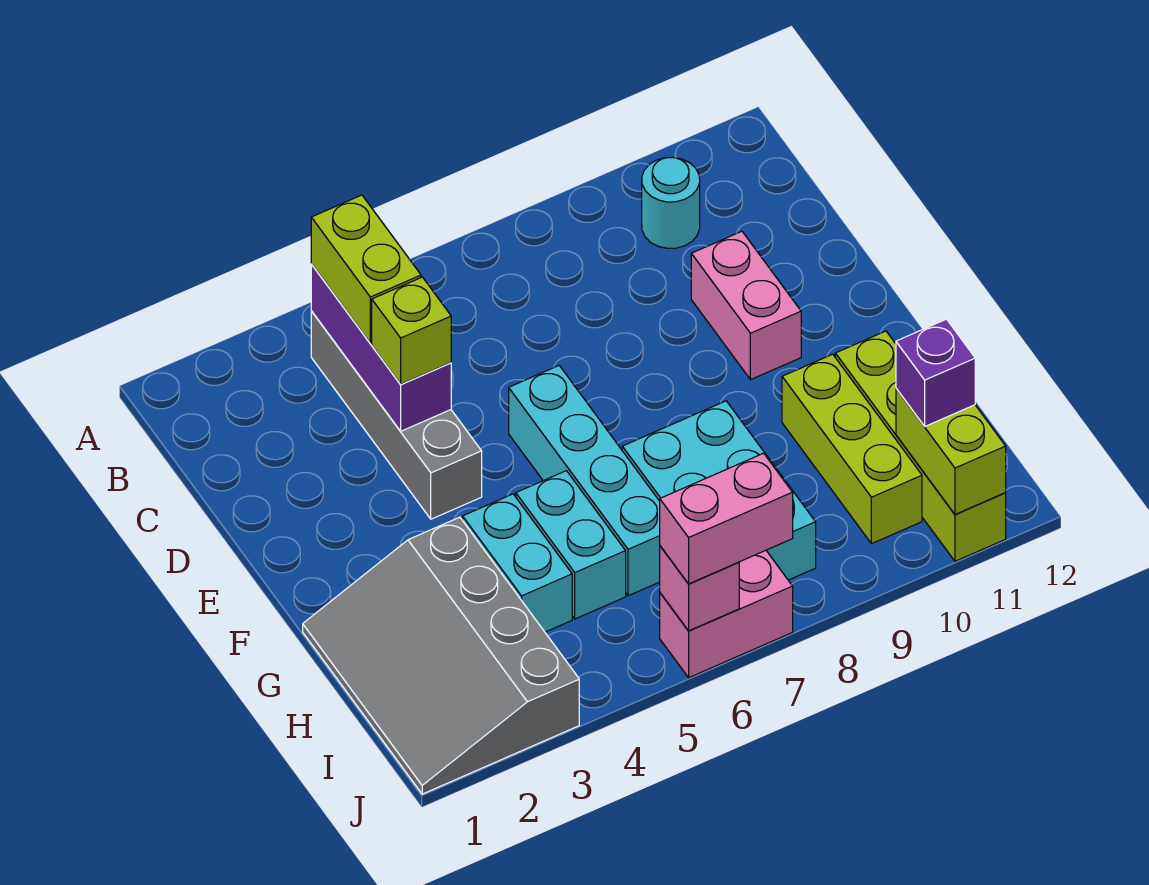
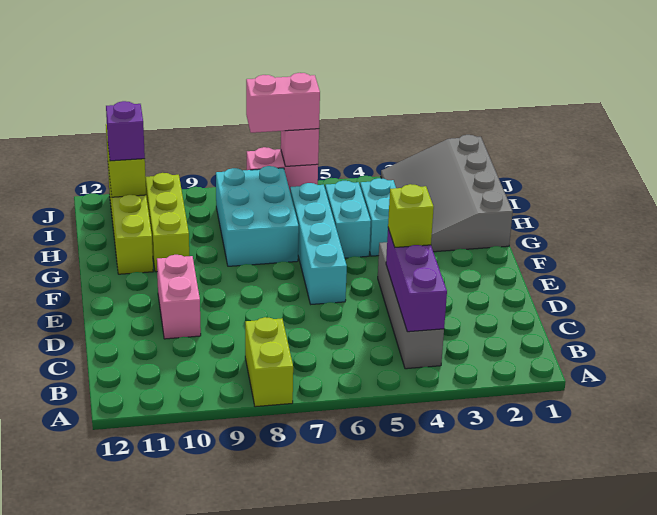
lime 1x2 brick [311,195,421,343] -> lime 1x2 brick moved to [245,317,293,407]
cyan 1x1 round brick [642,157,700,248] -> none
grey 3x4 slope [303,517,579,794] -> grey 3x4 slope turned to [381,135,513,252]

